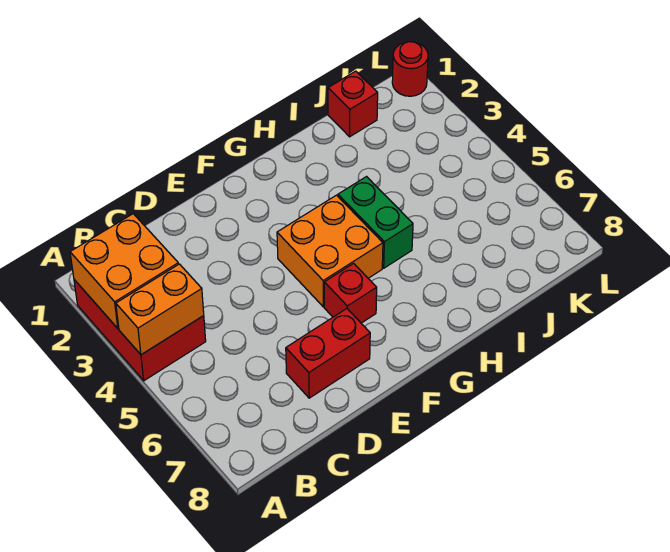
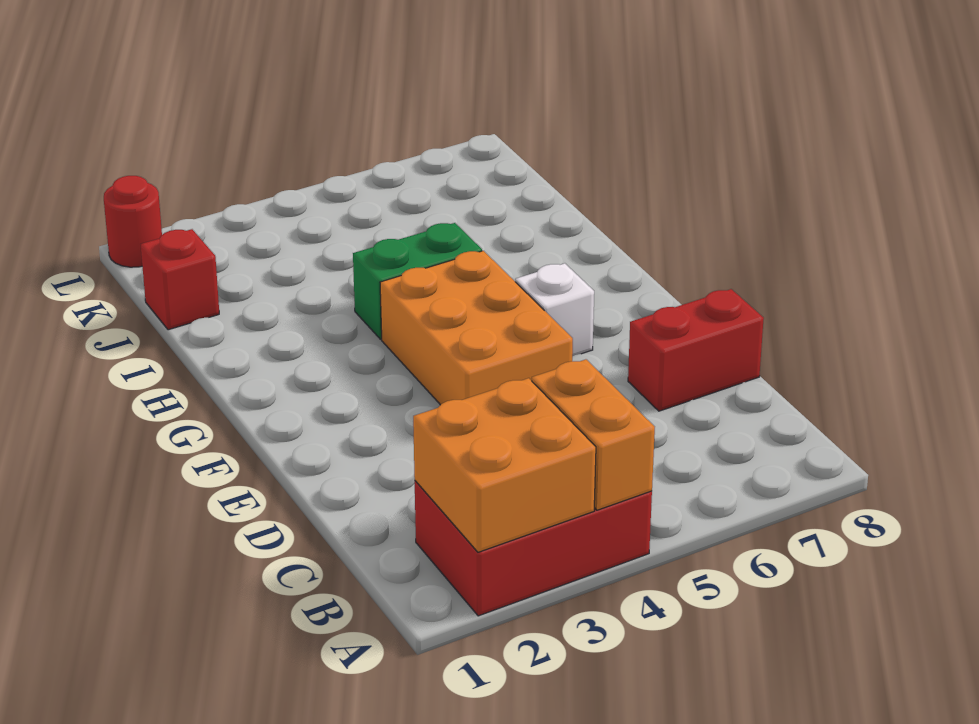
red 1x2 brick [286,309,370,398] -> red 1x2 brick turned to [628,289,764,411]
orange 2x2 brick [277,195,383,307] -> orange 2x3 brick [380,251,573,405]
red 1x1 brick [324,263,377,323] -> white 1x1 brick [515,263,594,356]

